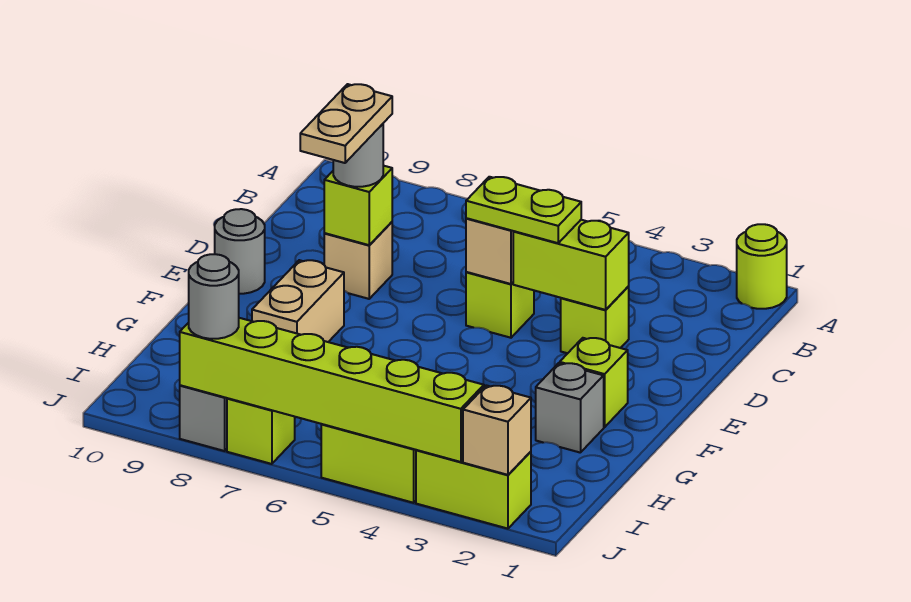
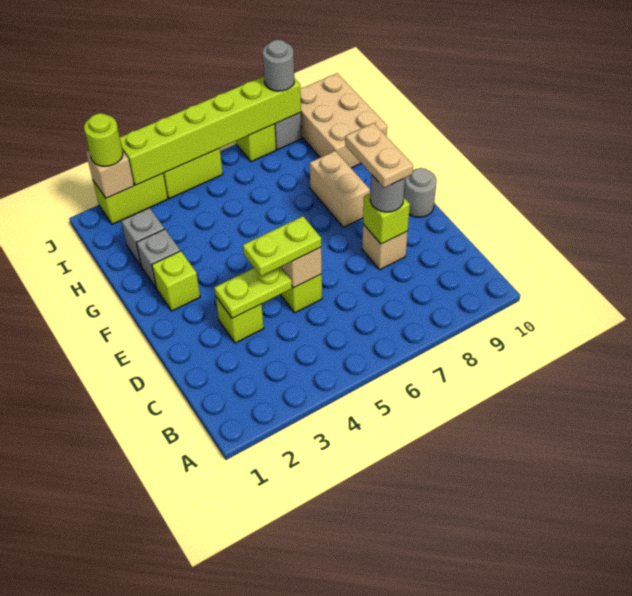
lime 1x1 round brick [737,224,787,309] -> lime 1x1 round brick moved to [84,113,123,166]
lime 1x2 brick [513,220,629,310] -> lime 1x2 plate [214,267,292,318]
none -> grey 1x1 brick [121,208,164,266]
none -> tan 2x3 brick [300,73,387,168]

